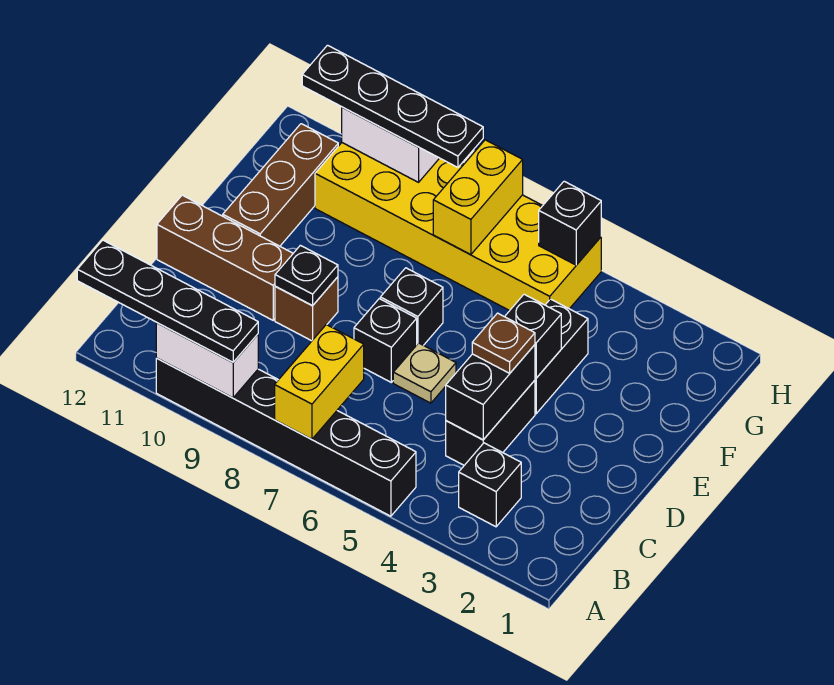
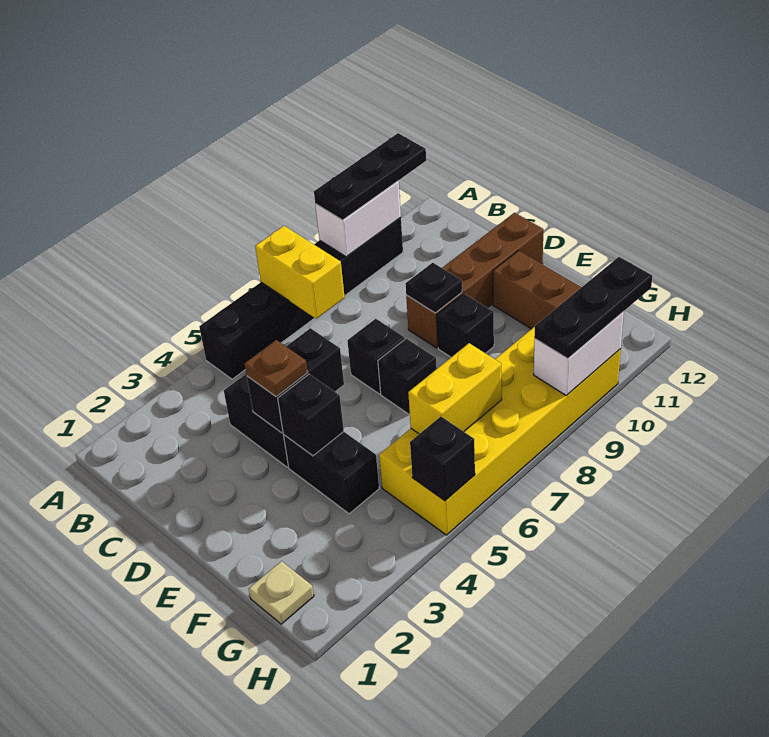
black 1x4 plate [77,240,258,362] -> black 1x3 plate [314,133,426,220]
black 1x1 brick [459,443,521,527] -> black 1x1 brick moved to [437,294,494,357]
black 1x2 brick [446,345,535,440] -> black 1x2 brick turned to [247,328,344,433]
tan 1x1 plate [393,343,456,403] -> tan 1x1 plate moved to [249,561,314,624]
yellow 1x2 brick [433,140,523,255] -> yellow 1x2 brick turned to [408,343,502,434]
black 1x4 plate [302,45,483,167] -> black 1x3 plate [534,257,652,359]

